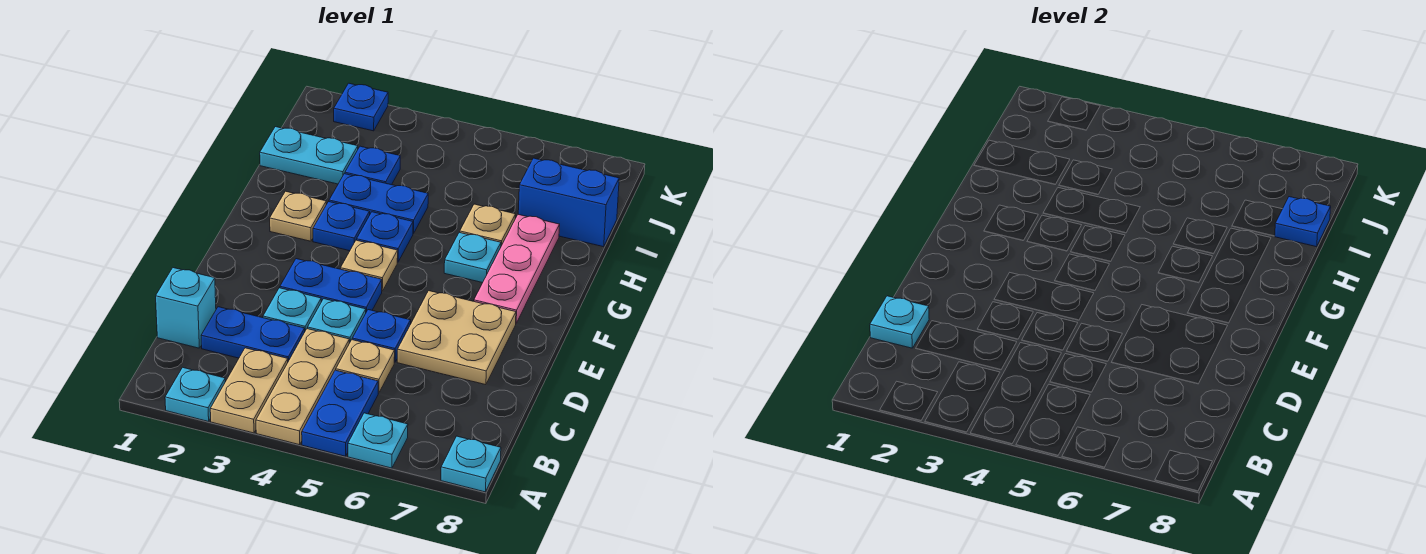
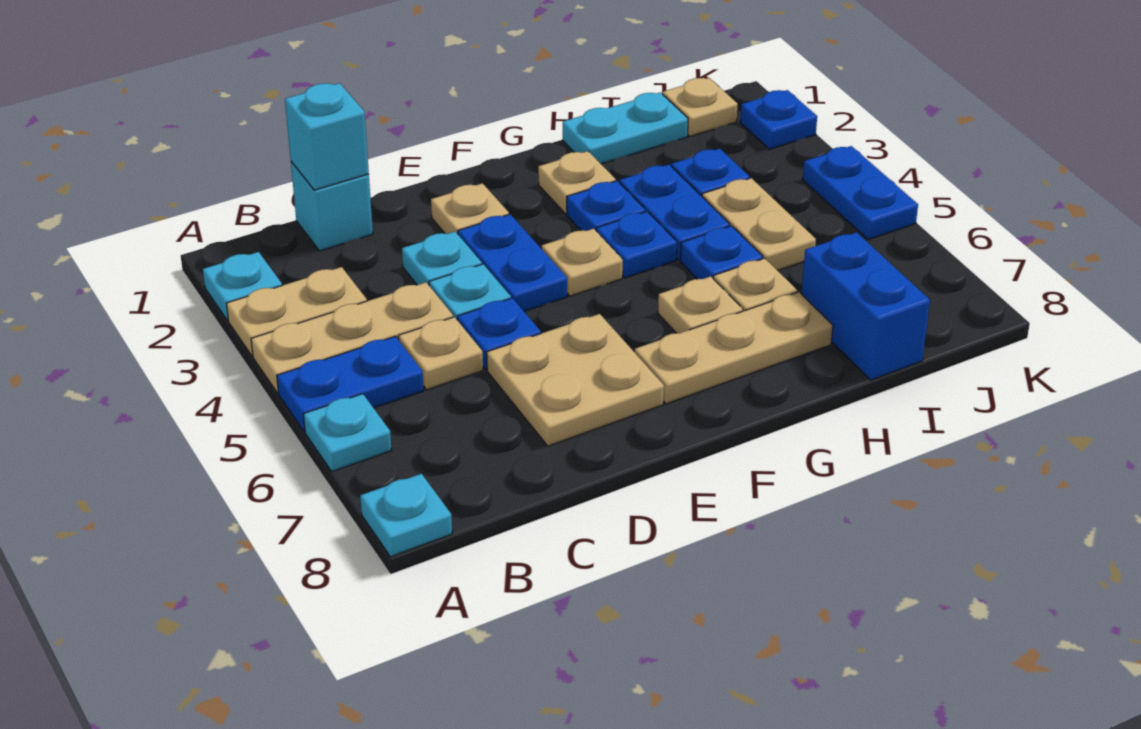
cyan 1x1 plate [870,296,929,348] -> cyan 1x1 brick [285,83,369,190]
blue 1x2 plate [201,307,305,361] -> blue 1x2 plate moved to [803,146,918,240]
none -> tan 1x1 plate [431,183,509,234]
pink 1x3 plate [474,215,560,323] -> tan 1x3 plate [635,292,833,404]
cyan 1x1 plate [444,232,501,283] -> tan 1x1 plate [658,276,743,333]
cyan 1x2 plate [260,127,358,184] -> cyan 1x2 plate turned to [563,92,688,164]
none -> tan 1x2 plate [702,178,816,271]
blue 1x1 plate [1275,197,1331,247] -> blue 1x1 plate moved to [680,226,763,279]
none -> tan 1x1 plate [663,78,737,136]

